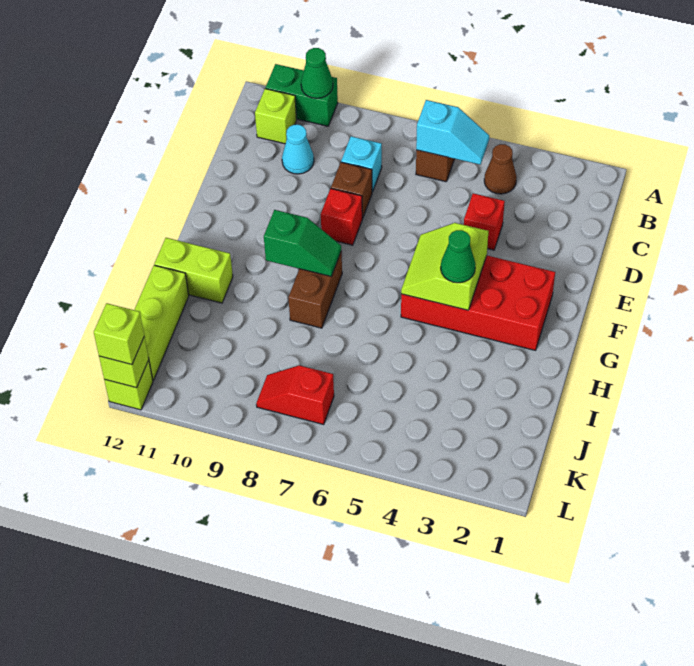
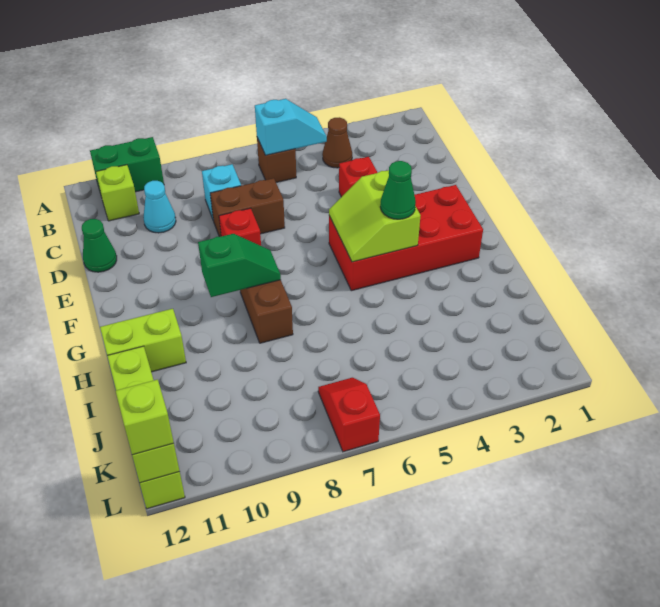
green 1x1 cone [301,48,333,98] -> green 1x1 cone moved to [82,219,117,272]
brown 1x1 brick [331,162,372,218] -> brown 1x2 brick [210,178,285,237]
red 1x2 slope [256,365,334,424] -> red 1x2 slope turned to [318,378,380,452]

